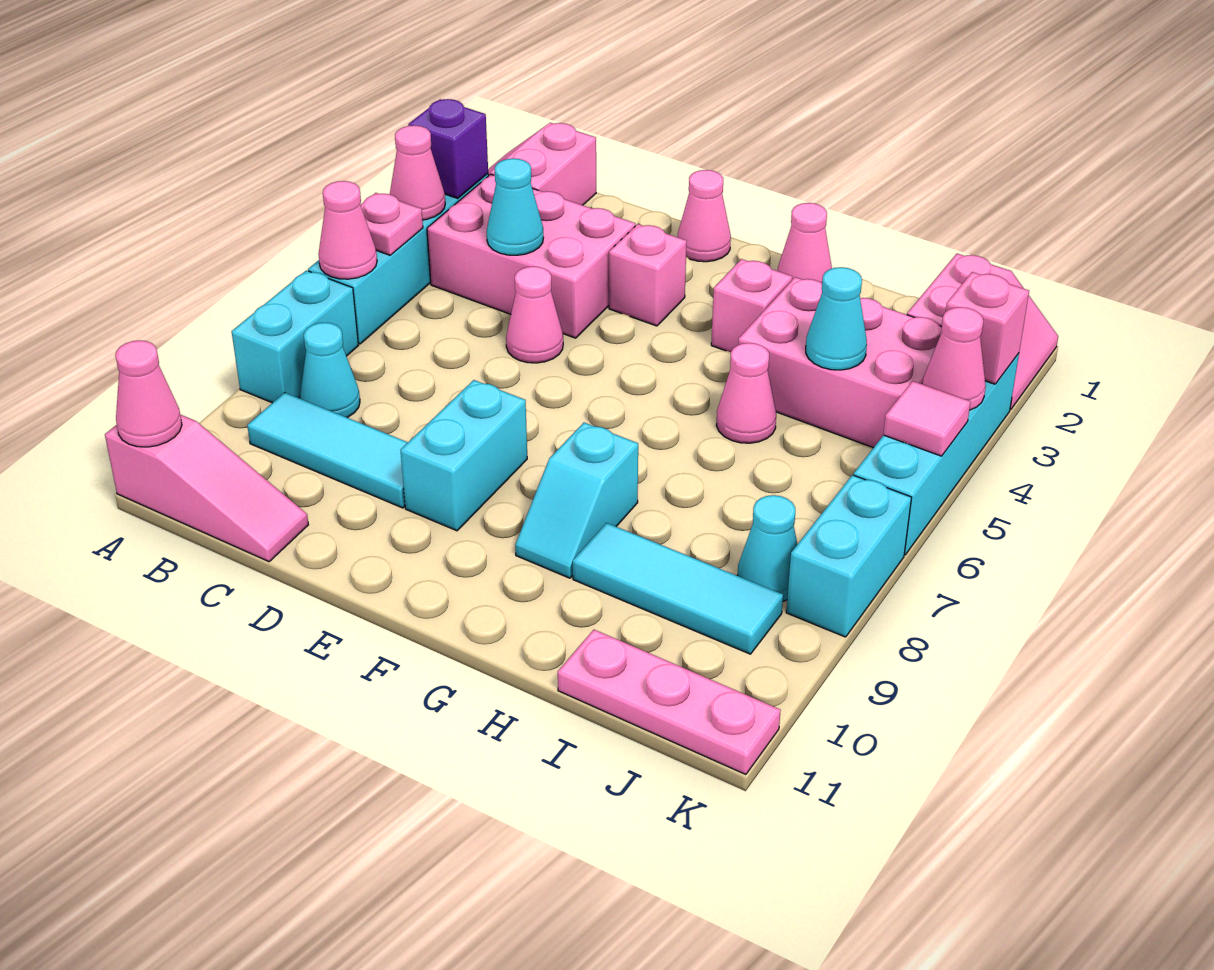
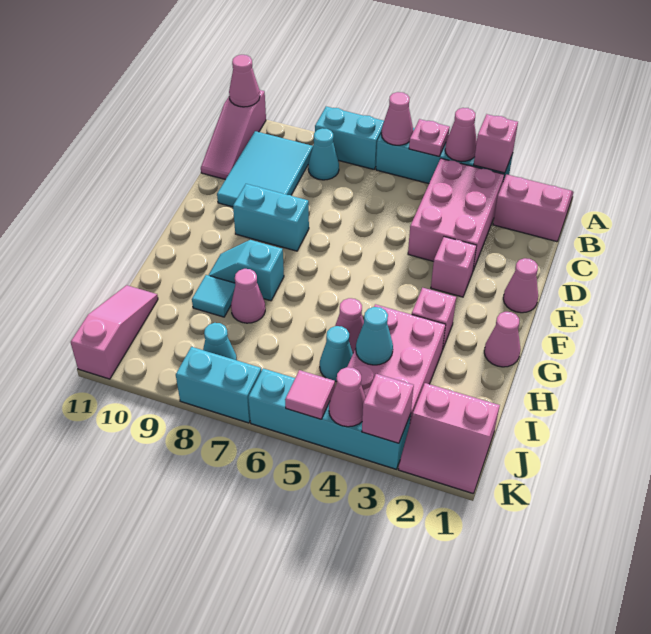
purple 1x1 brick [408,99,488,198] -> pink 1x1 brick [474,114,518,173]
cyan 1x3 tile [247,392,408,508] -> cyan 2x3 tile [217,131,313,207]
cyan 1x1 cone [487,158,544,255] -> cyan 1x1 cone moved to [320,326,353,382]
pink 1x1 cone [506,266,563,363] -> pink 1x1 cone moved to [231,269,265,323]
cyan 1x3 tile [573,523,783,654] -> cyan 1x1 tile [192,275,236,317]
pink 1x3 plate [558,630,781,775] -> pink 1x3 slope [71,285,158,379]

